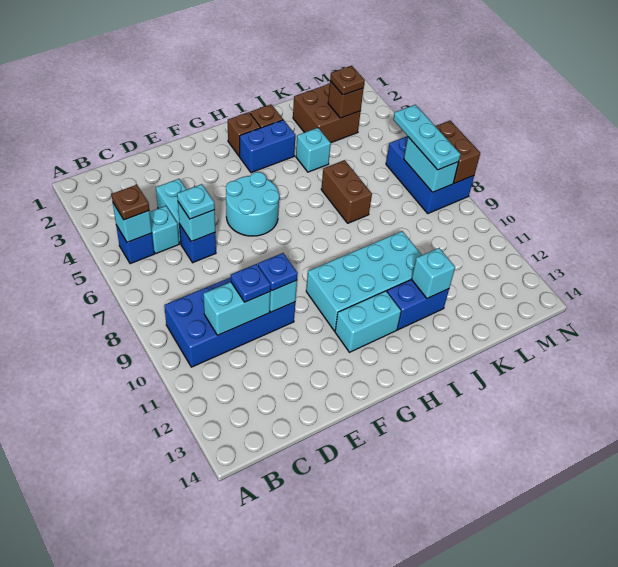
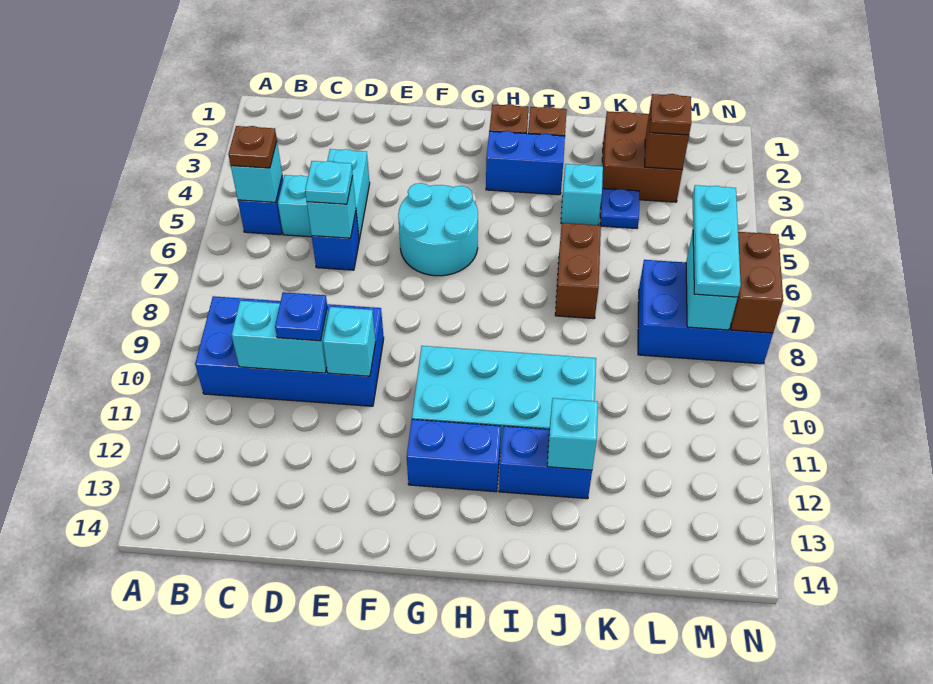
blue 1x1 plate [258,253,298,291] -> blue 1x1 plate moved to [600,188,639,228]
cyan 1x2 brick [335,291,401,352] -> blue 1x2 brick [407,419,501,492]
blue 2x3 brick [386,136,474,213] -> blue 2x3 brick turned to [638,260,773,364]

